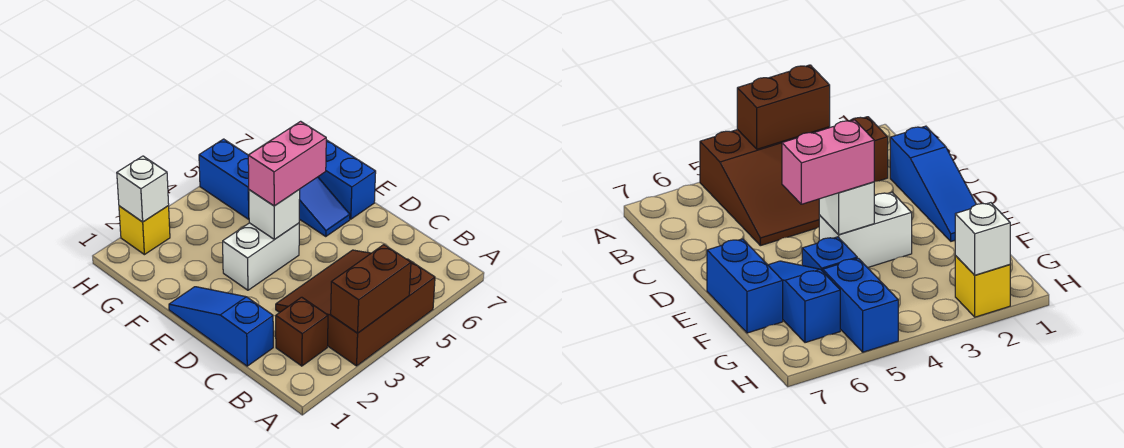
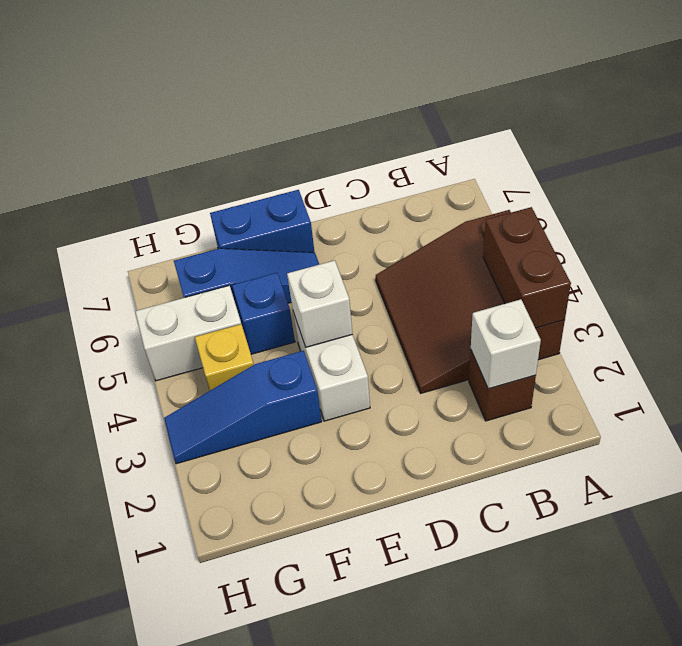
blue 1x3 slope [169,287,273,366] -> blue 1x3 slope moved to [164,351,322,464]
pink 1x2 brick [248,121,326,206] -> none
blue 1x2 brick [199,139,249,219] -> white 1x2 brick [135,286,241,381]
yellow 1x1 brick [119,206,170,255] -> yellow 1x1 brick moved to [195,324,254,391]
white 1x1 brick [117,156,169,222] -> white 1x1 brick moved to [471,299,541,389]

